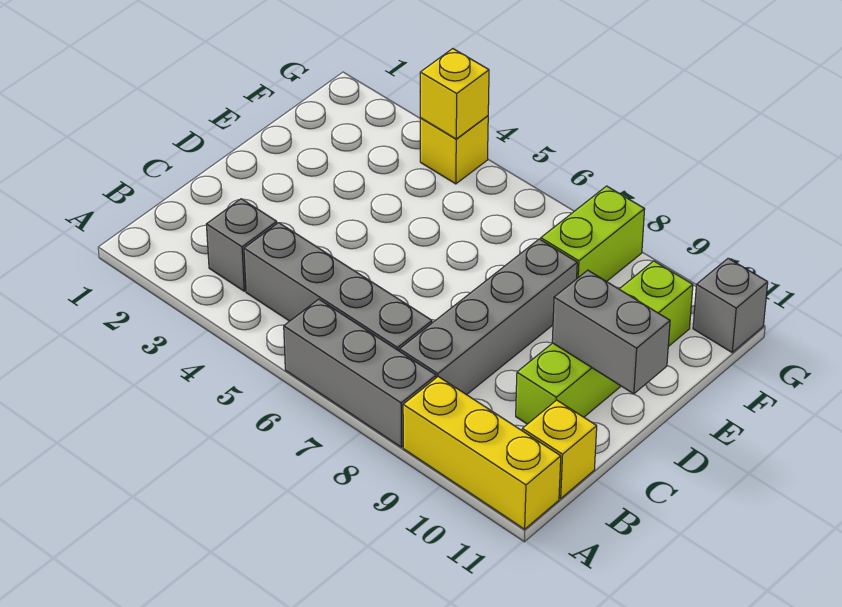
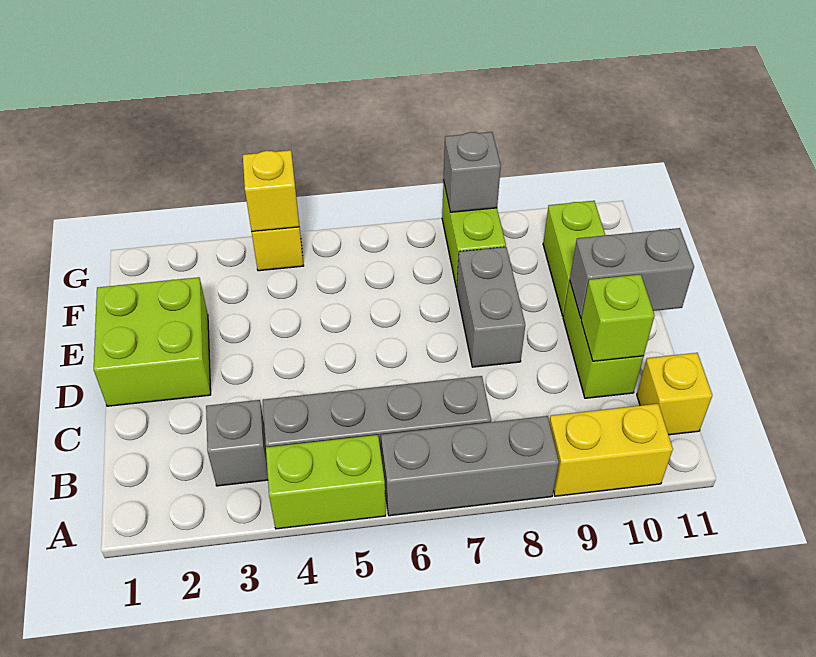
none -> lime 1x2 brick [266,435,386,529]
yellow 1x3 brick [403,377,561,529] -> yellow 1x2 brick [549,404,673,496]
grey 1x4 brick [400,239,577,395] -> grey 1x2 brick [457,247,525,367]
none -> lime 1x1 brick [581,274,654,361]
none -> lime 2x2 brick [94,277,211,406]
grey 1x1 brick [693,258,768,352] -> grey 1x1 brick moved to [444,132,501,212]

